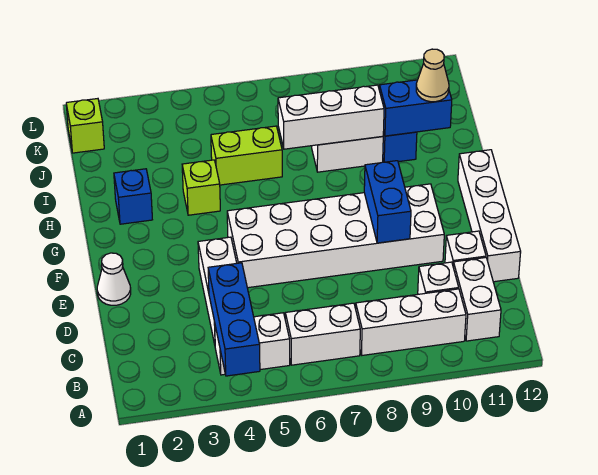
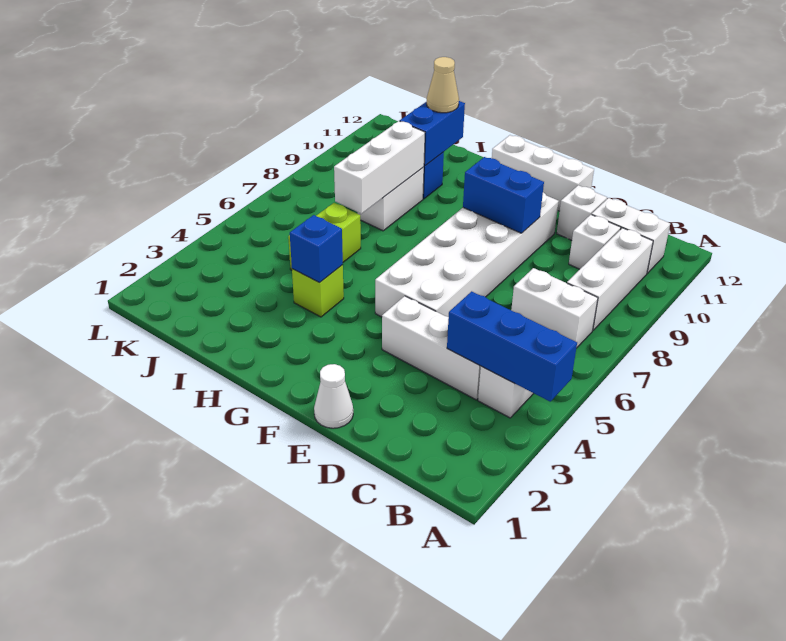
white 1x2 brick [285,303,360,365] -> white 1x2 brick turned to [511,268,598,348]
white 1x4 brick [458,150,521,282] -> white 1x3 brick [492,135,594,211]
blue 1x1 brick [114,169,152,224] -> blue 1x1 brick moved to [290,215,343,282]
lime 1x1 brick [66,99,104,153] -> none

